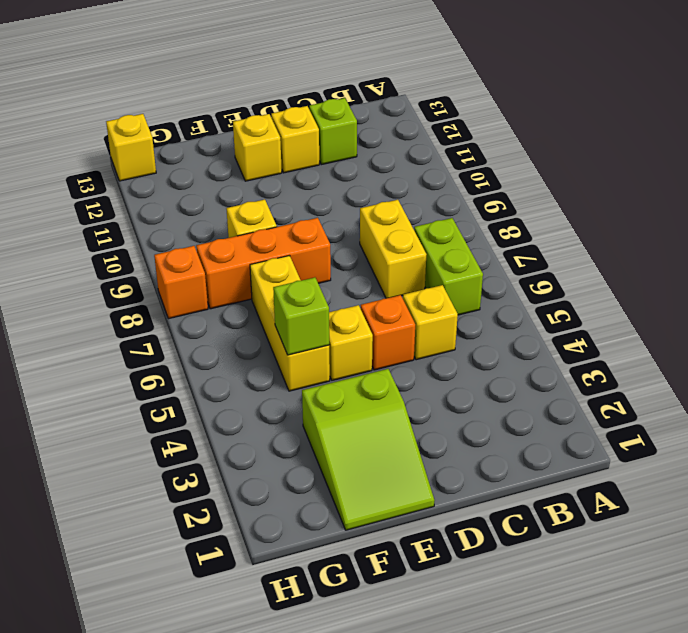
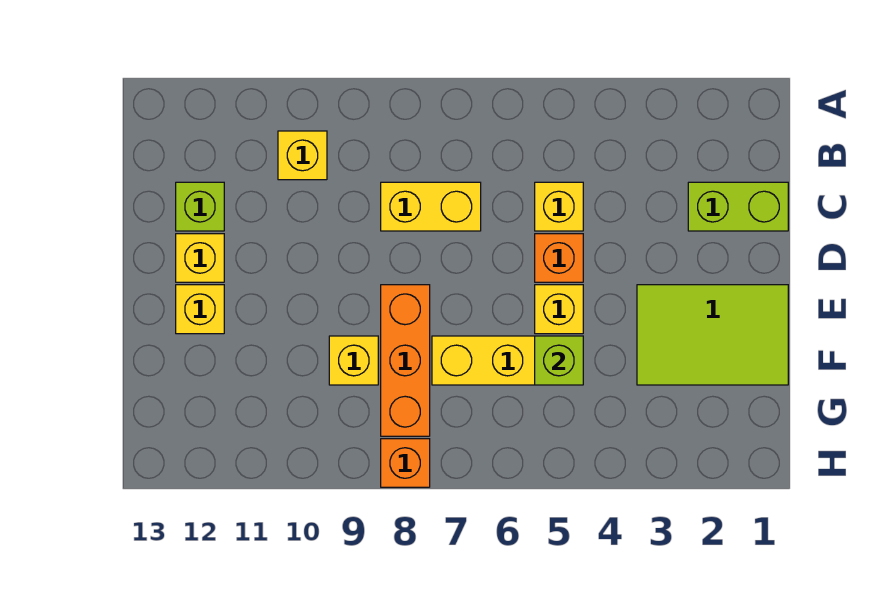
lime 1x2 brick [414,218,483,315] -> lime 1x2 brick moved to [688,182,788,231]
lime 2x3 slope [302,369,435,530] -> lime 2x3 tile [637,285,788,385]
yellow 1x1 brick [106,114,156,181] -> yellow 1x1 brick moved to [278,131,327,180]

